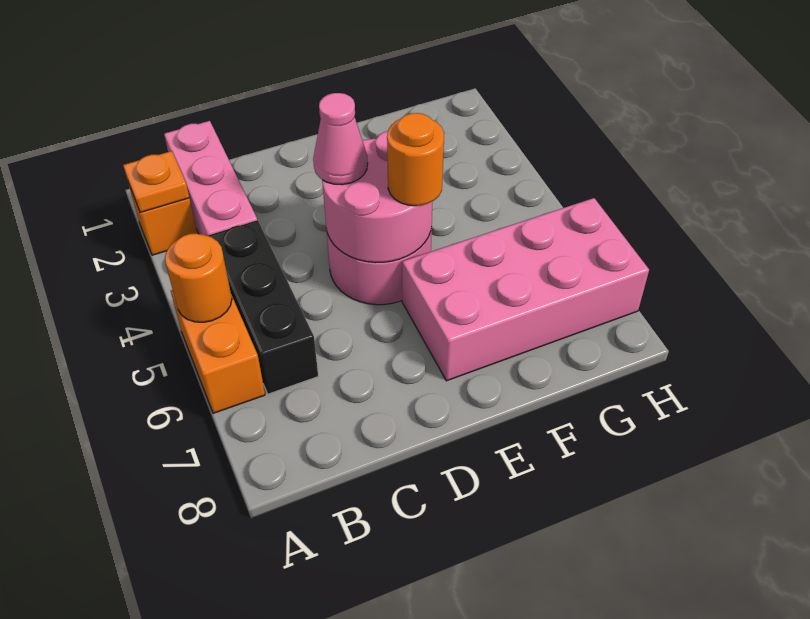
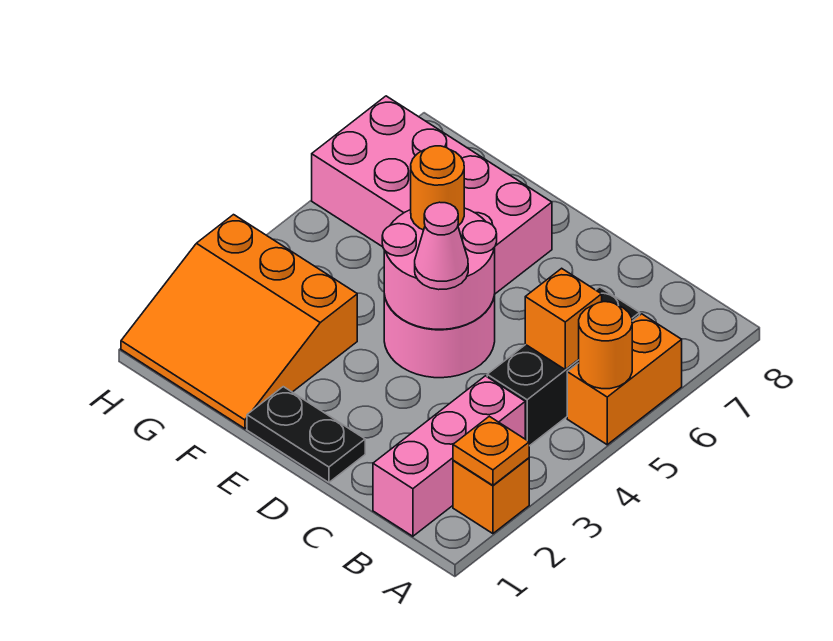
none -> orange 1x1 brick [525,268,602,369]
none -> black 1x2 plate [247,387,365,482]
none -> orange 3x3 slope [121,215,357,429]

